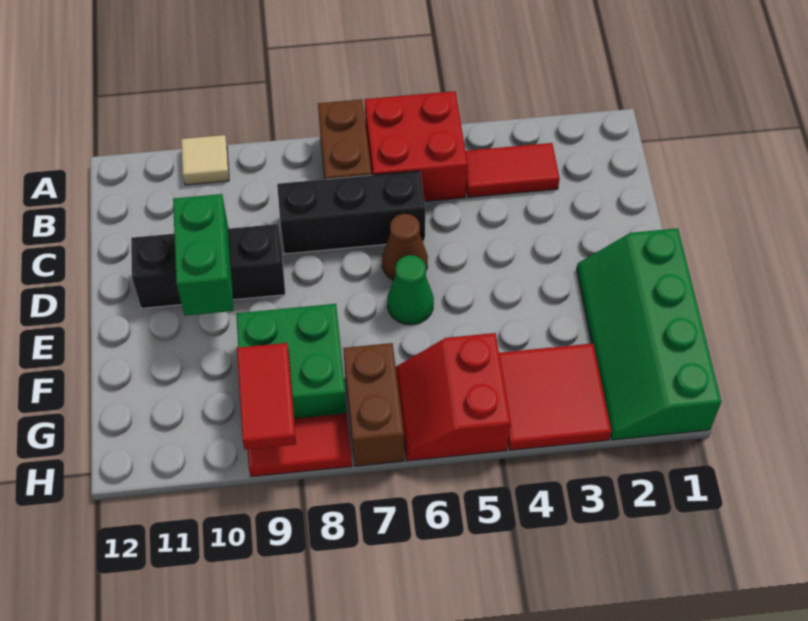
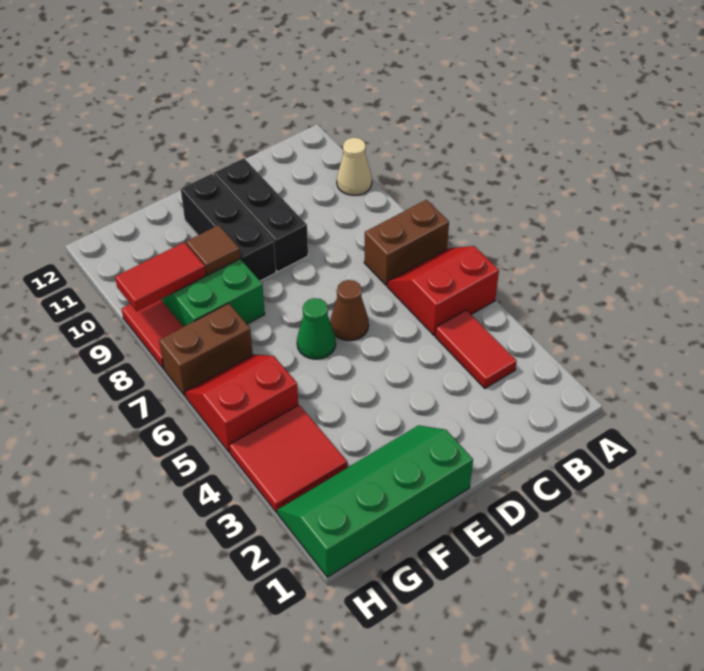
red 2x2 brick [365,91,468,201] -> red 2x2 slope [387,246,499,336]
tan 1x1 tile [181,135,229,185] -> tan 1x1 cone [337,138,372,196]
black 1x3 brick [277,171,425,254] -> black 1x3 brick moved to [181,174,276,281]
green 1x2 brick [173,194,233,316] -> none
none -> brown 1x1 tile [186,225,240,275]

